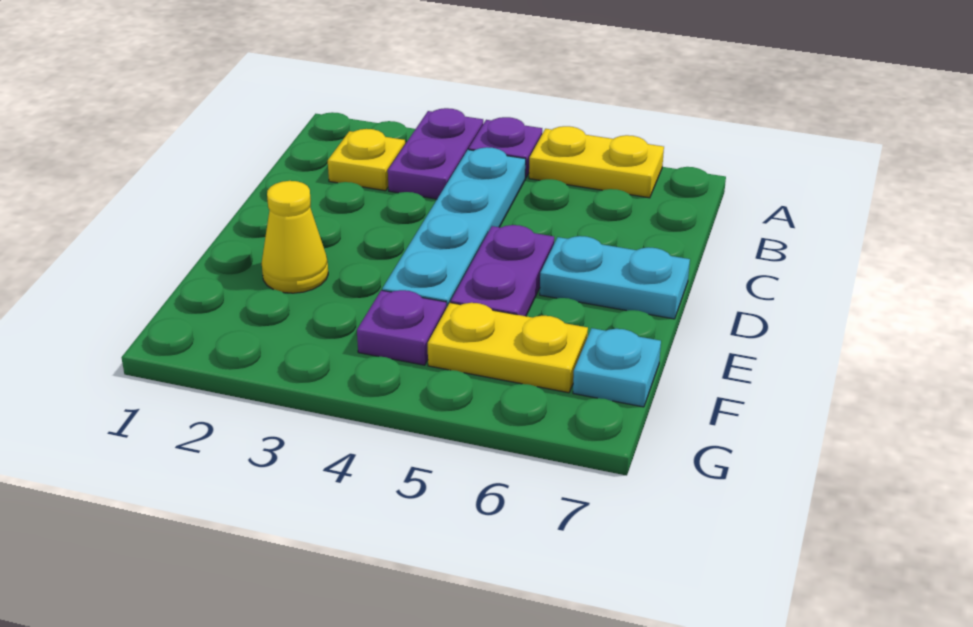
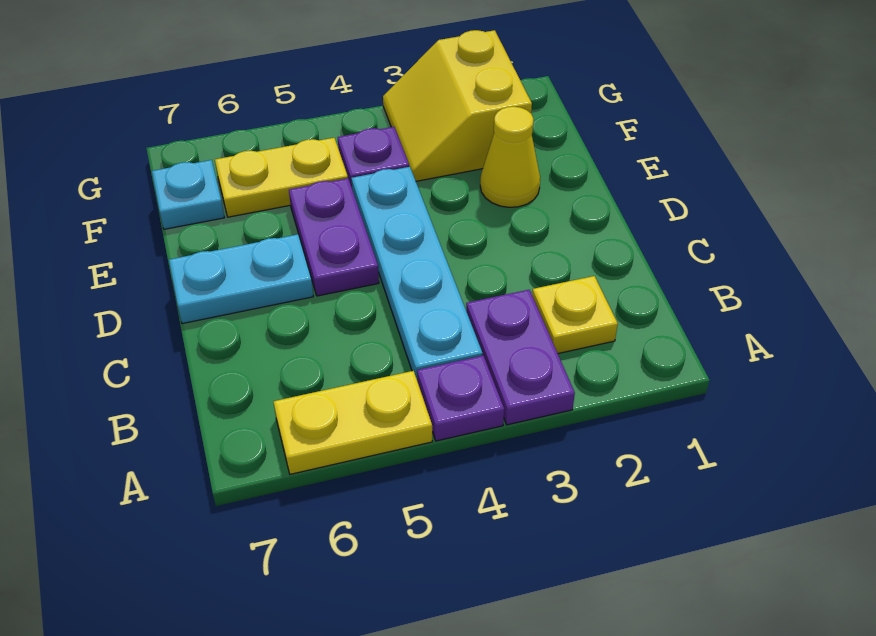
none -> yellow 2x2 slope [383,30,532,181]

